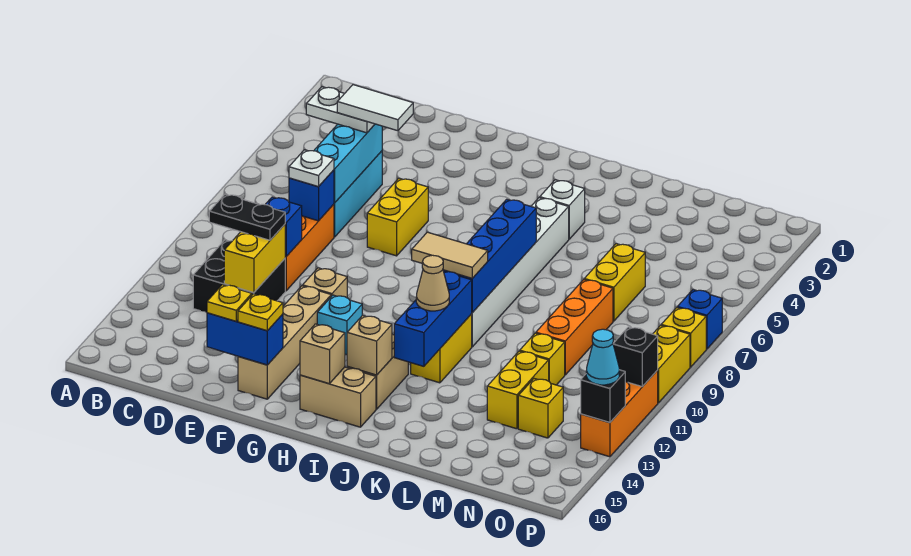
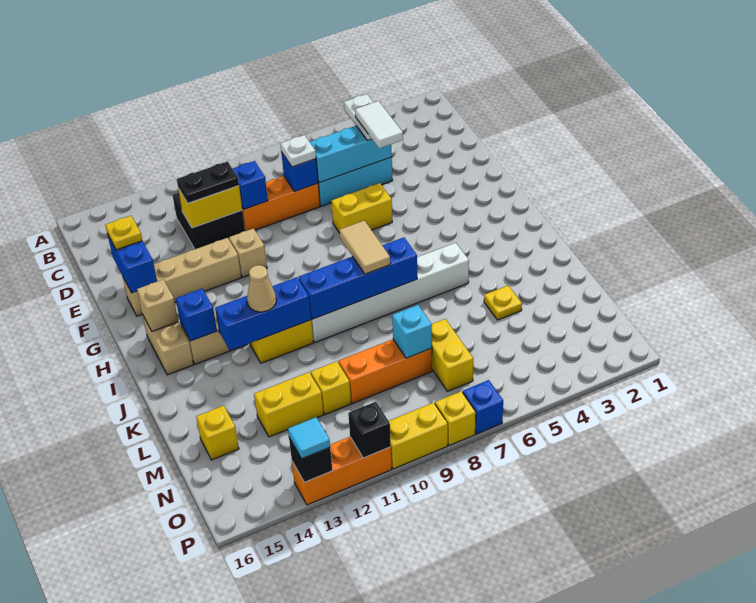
black 1x2 plate [209,194,285,240] -> black 1x2 plate turned to [177,161,239,203]
yellow 1x1 plate [238,294,283,331] -> yellow 1x1 plate moved to [484,286,522,320]
cyan 1x1 brick [317,295,362,355] -> cyan 1x1 brick moved to [392,305,432,358]
tan 1x2 tile [412,232,488,278] -> tan 1x2 tile moved to [339,221,390,274]
tan 1x1 brick [347,315,392,375] -> blue 1x1 brick [176,289,217,341]
white 1x1 brick [539,180,585,239] -> none
yellow 1x2 brick [584,244,645,321] -> yellow 1x2 brick turned to [432,319,473,391]
yellow 1x1 brick [518,379,563,438] -> yellow 1x1 brick moved to [196,406,239,460]
cyan 1x1 cone [586,329,619,385] -> cyan 1x1 tile [288,417,330,459]

